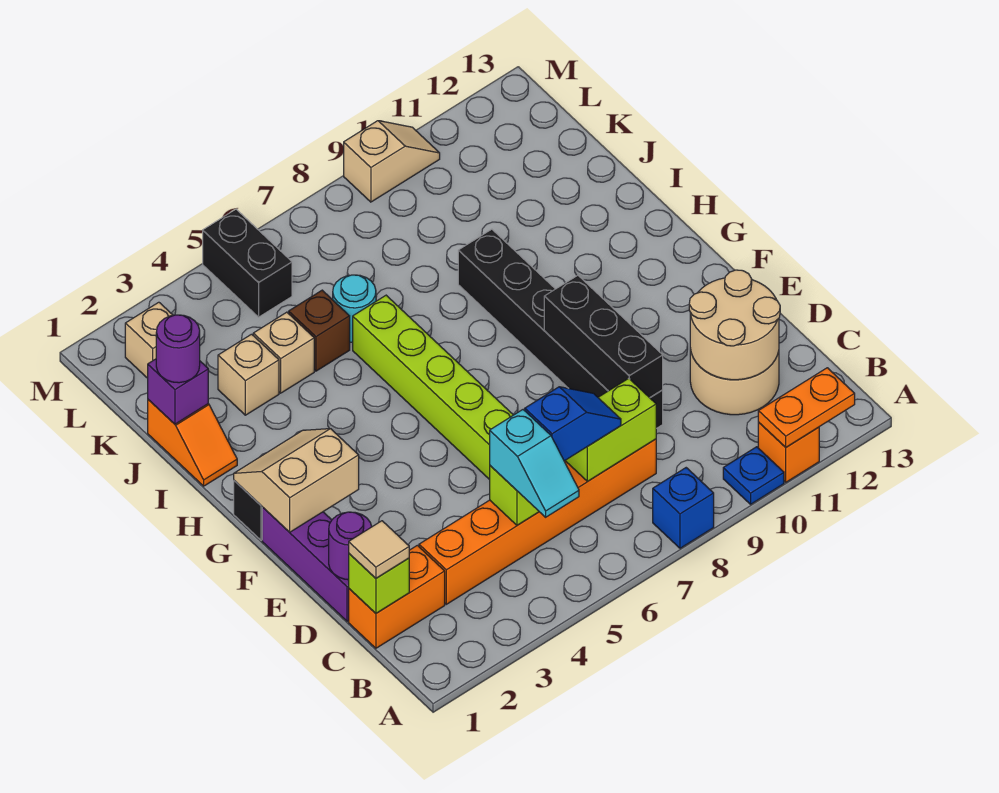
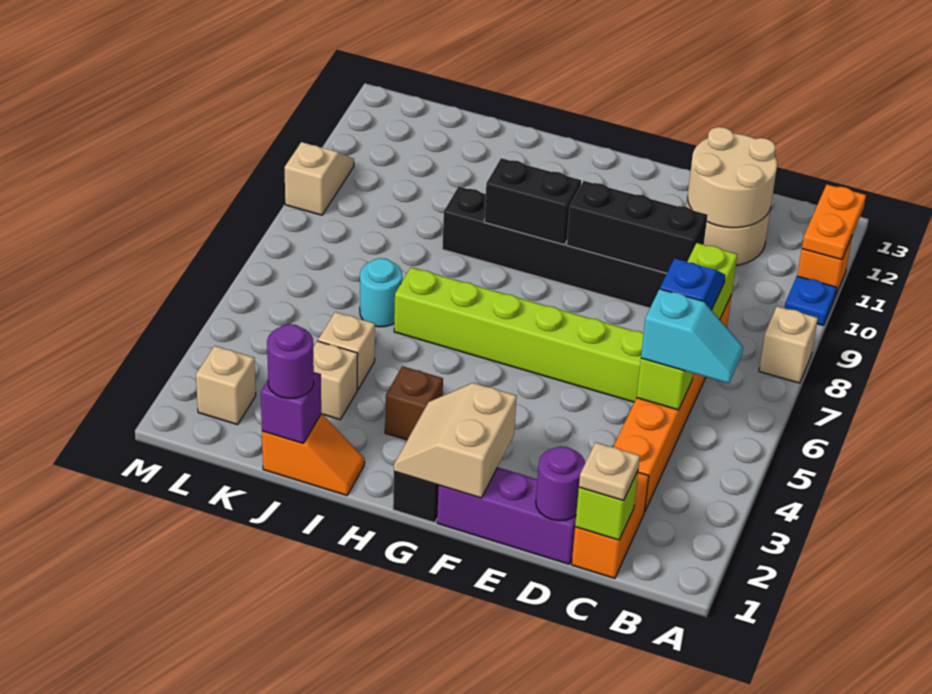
blue 1x1 brick [653,468,714,548] -> tan 1x1 brick [759,306,818,383]
tan 1x1 tile [349,521,409,578] -> tan 1x1 plate [579,442,640,501]
brown 1x1 brick [289,290,350,371] -> brown 1x1 brick moved to [385,366,443,440]
black 1x2 brick [203,209,292,317] -> black 1x2 brick moved to [484,158,581,245]

